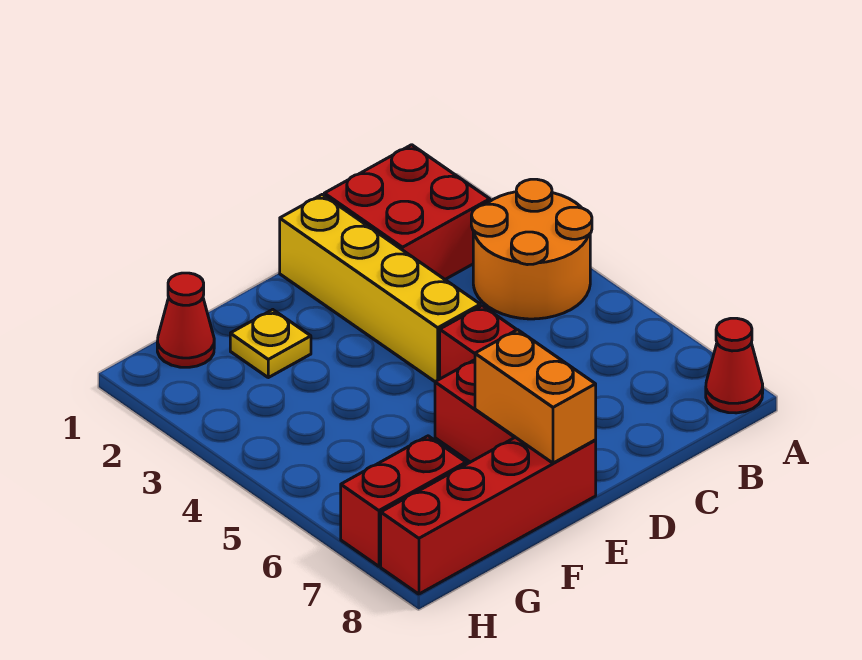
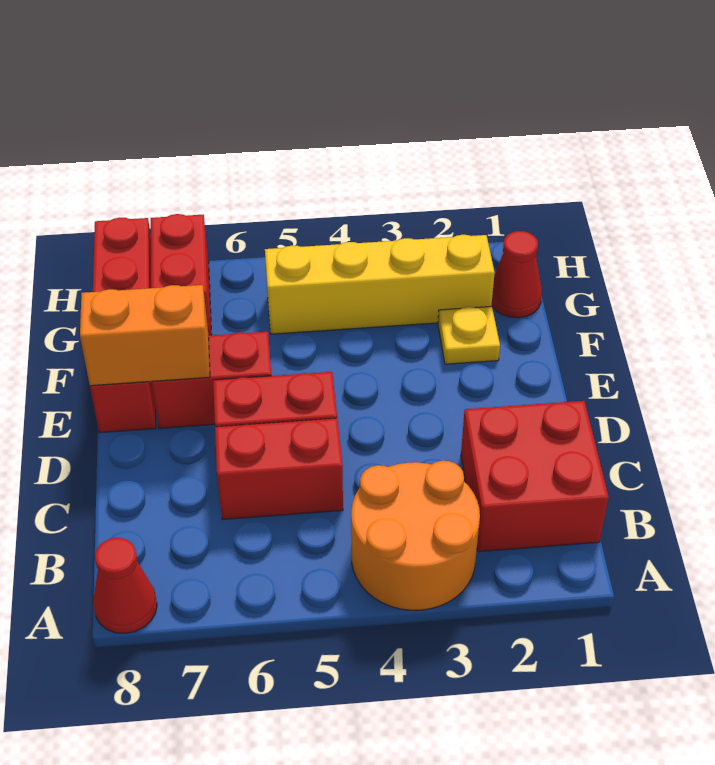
none -> red 1x2 brick [215,418,343,520]
yellow 1x4 brick [280,195,480,382] -> yellow 1x4 brick moved to [265,235,495,334]

